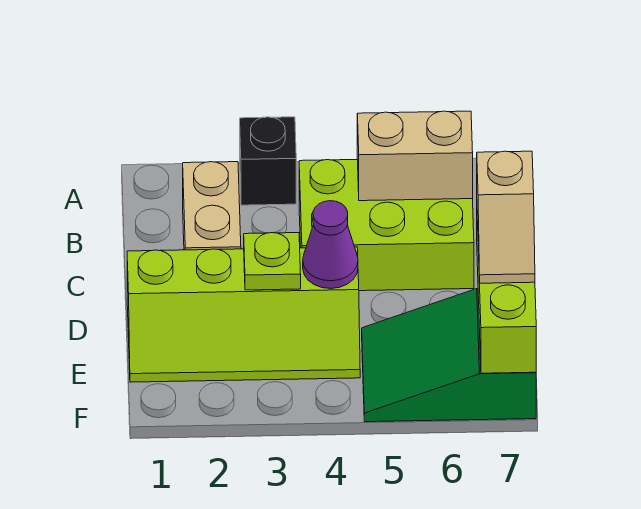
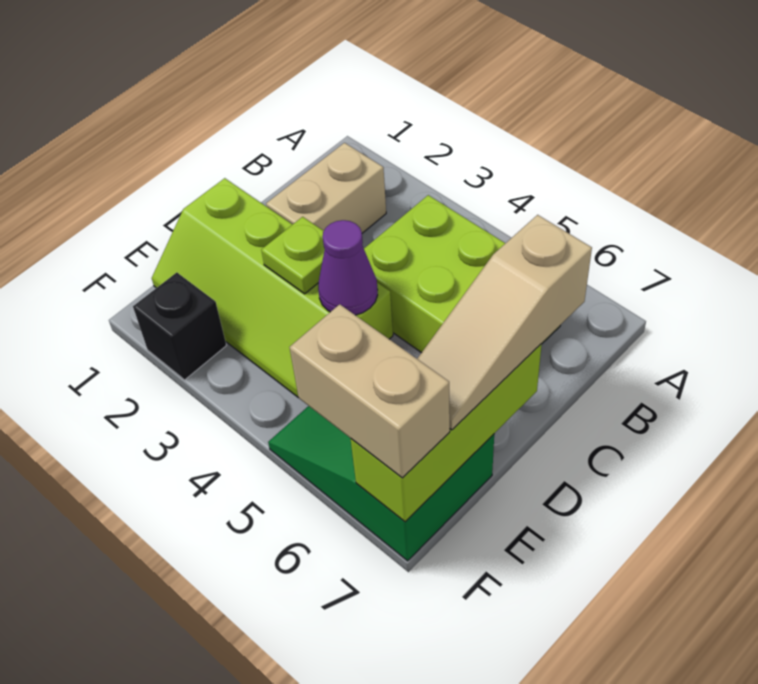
black 1x1 brick [240,117,296,205] -> black 1x1 brick moved to [133,273,226,380]
tan 1x2 brick [357,111,473,201] -> tan 1x2 brick moved to [290,304,450,478]
tan 1x2 slope [477,151,535,283] -> tan 1x3 slope [417,215,592,430]

